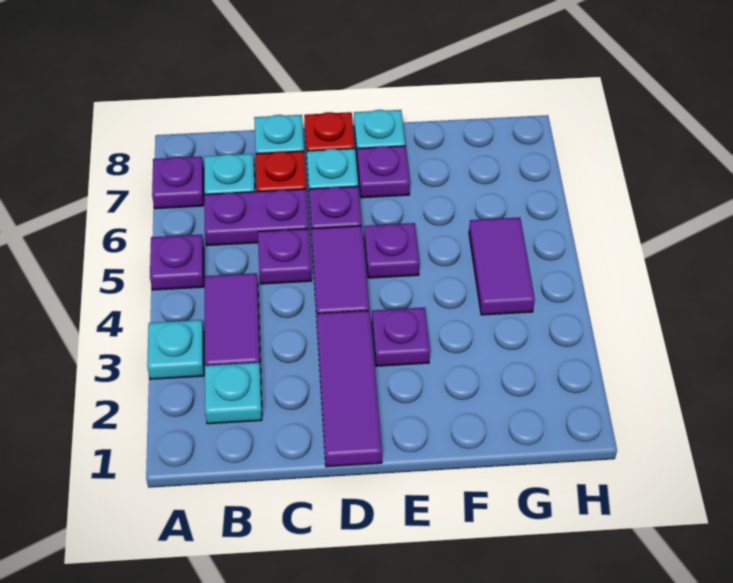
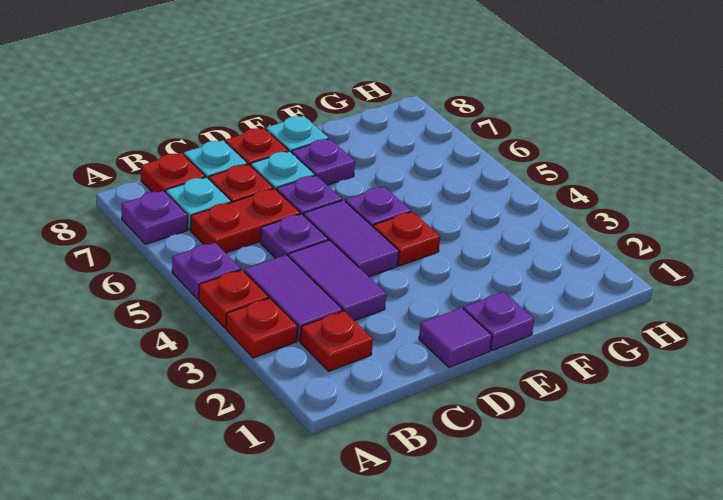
cyan 1x1 plate [147,320,204,379] -> red 1x1 plate [226,298,298,358]
none -> red 1x1 plate [199,270,269,328]
cyan 1x1 plate [205,363,262,424] -> red 1x1 plate [300,311,373,371]
purple 1x2 plate [205,189,309,246] -> red 1x2 plate [191,189,300,253]
none -> red 1x1 plate [141,153,205,192]
purple 1x3 tile [316,311,382,467] -> purple 1x1 tile [419,308,492,367]
purple 1x1 plate [372,307,430,366] -> purple 1x1 plate moved to [463,292,534,351]
none -> red 1x1 plate [373,212,440,266]
purple 1x2 tile [469,217,535,315] -> purple 1x2 tile moved to [288,240,386,321]

